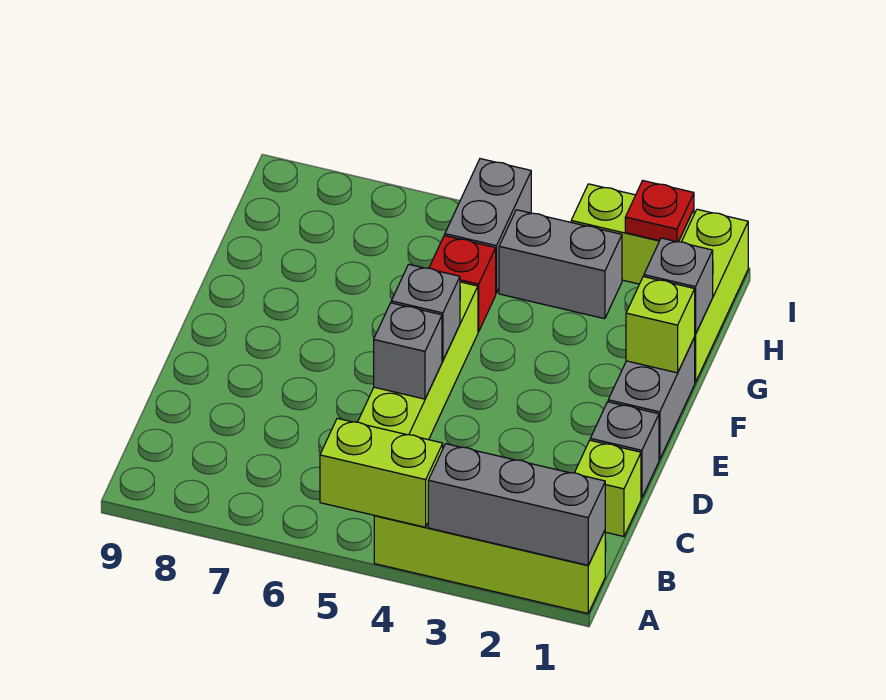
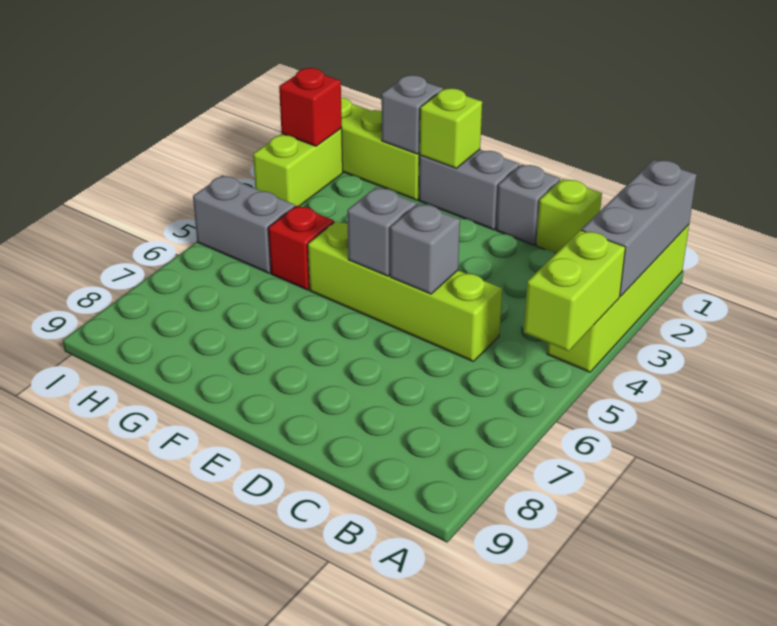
grey 1x2 brick [499,210,622,319] -> none
red 1x1 plate [625,181,694,242] -> red 1x1 brick [279,68,342,146]

